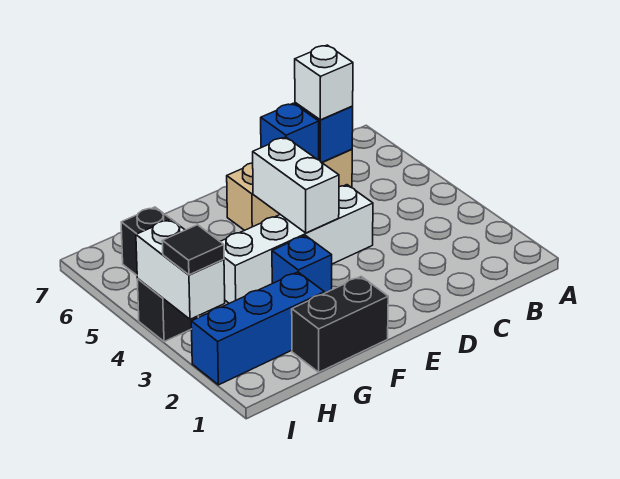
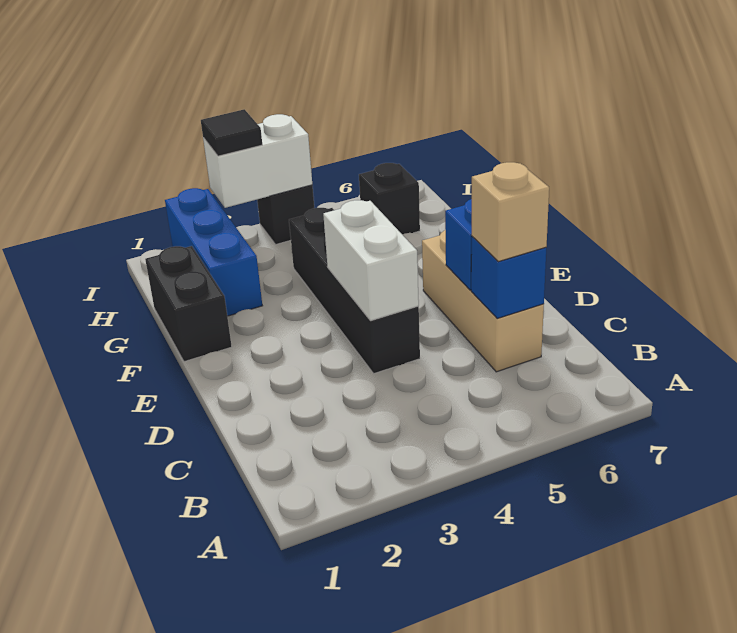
white 1x1 brick [295,45,353,120] -> tan 1x1 brick [472,162,549,262]
white 1x4 brick [220,185,373,303] -> black 1x4 brick [289,208,420,373]
white 1x2 brick [253,137,339,233] -> white 1x2 brick turned to [323,200,419,321]
blue 1x1 brick [272,235,332,293] -> none

